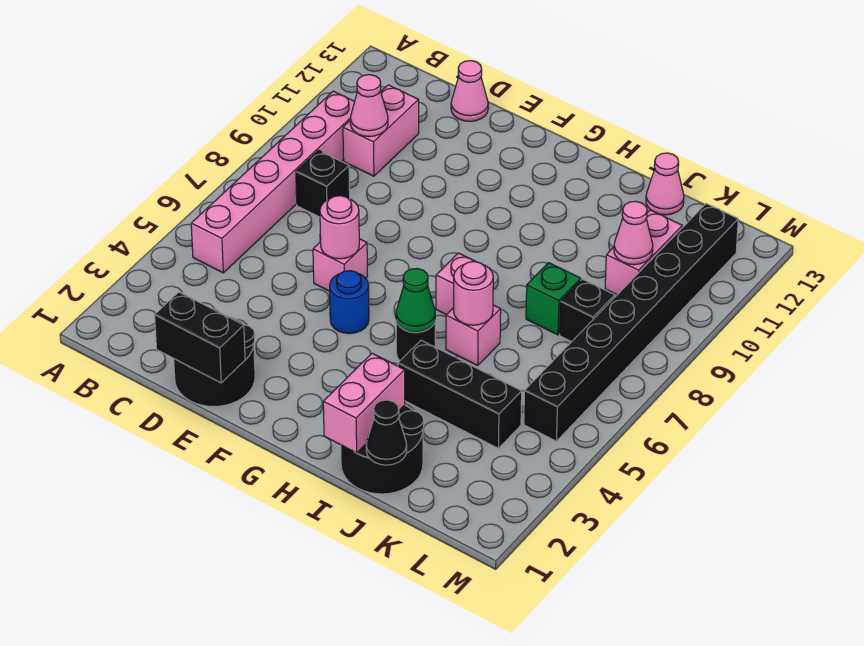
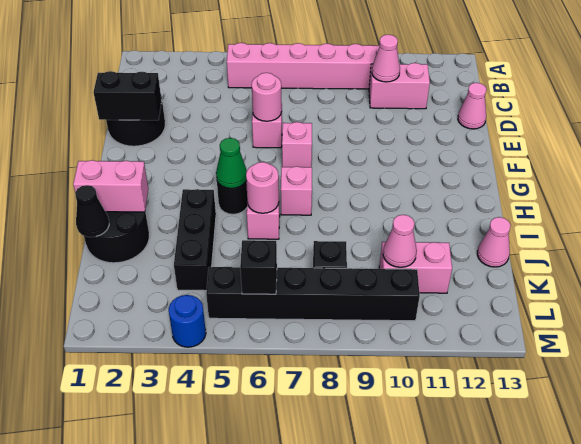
black 1x1 brick [296,150,350,217] -> black 1x1 brick moved to [240,240,277,294]
black 1x2 brick [155,292,245,383] -> black 1x2 brick turned to [94,71,162,120]
blue 1x1 round brick [330,271,369,334] -> blue 1x1 round brick moved to [169,295,206,347]
none -> pink 1x1 brick [282,122,312,167]
green 1x1 brick [526,263,581,335] -> none
black 1x8 brick [524,204,738,441] -> black 1x6 brick [206,267,420,321]

